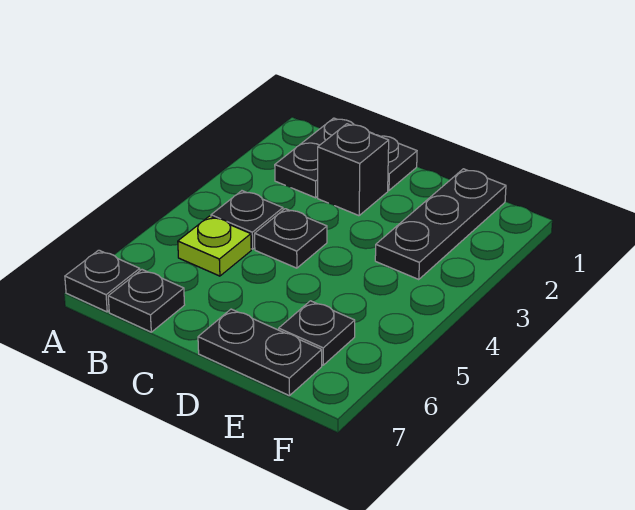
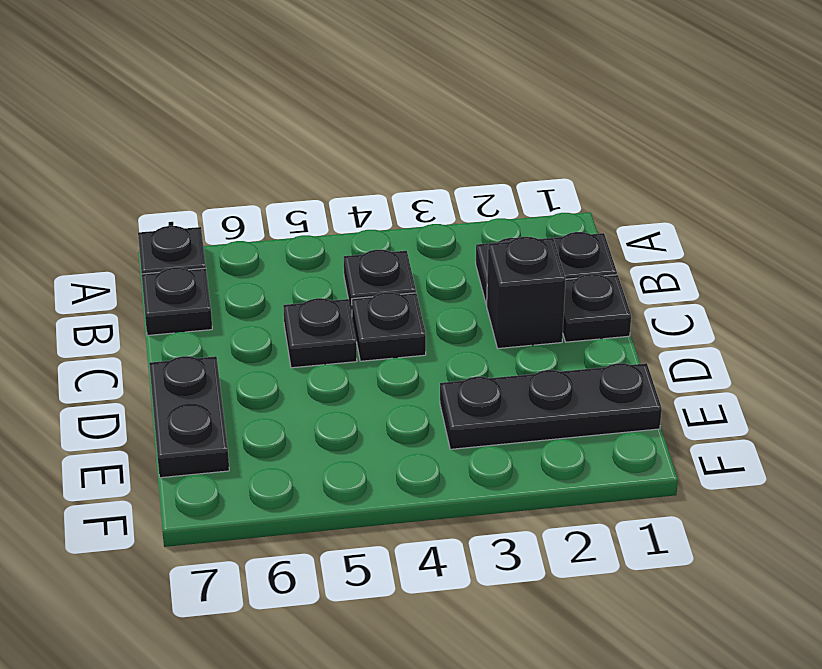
lime 1x1 plate [178,216,251,276] -> none
black 1x1 plate [279,301,355,365] -> black 1x1 plate moved to [283,298,357,368]

